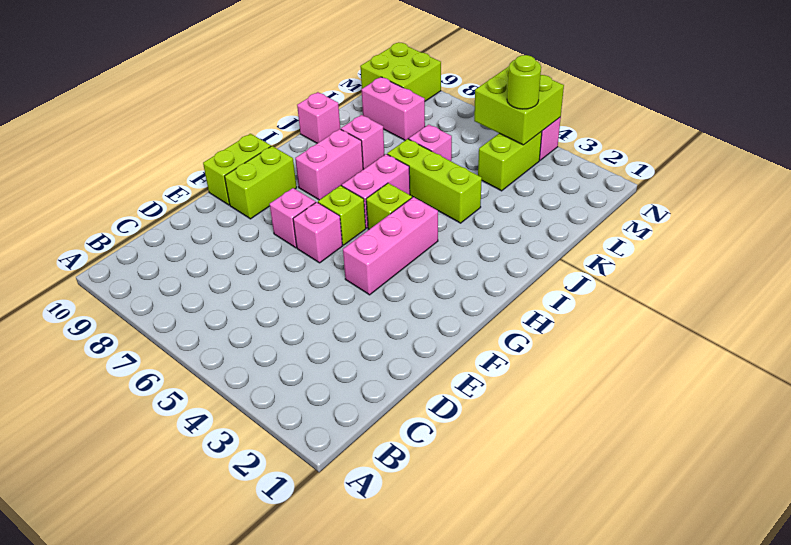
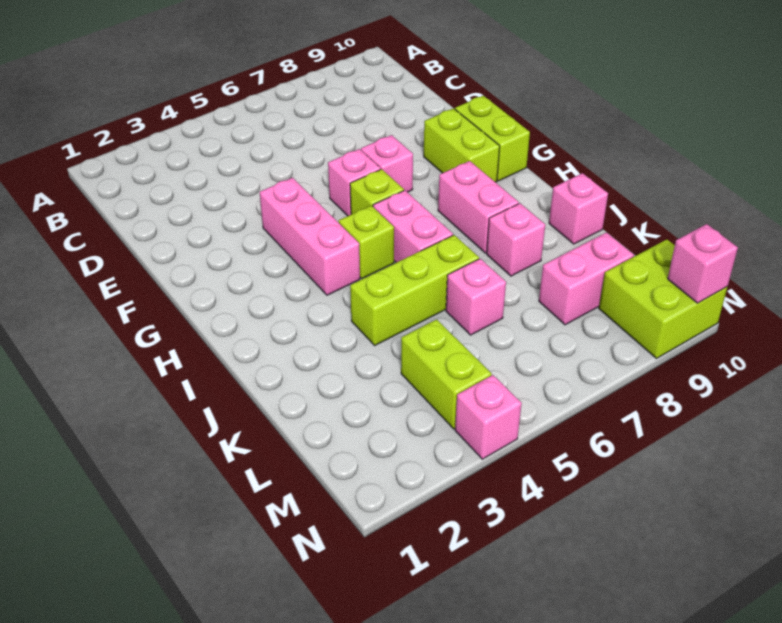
lime 2x2 brick [474,67,564,145] -> none
lime 1x1 round brick [507,55,541,109] -> none
none -> pink 1x1 brick [668,224,738,303]

